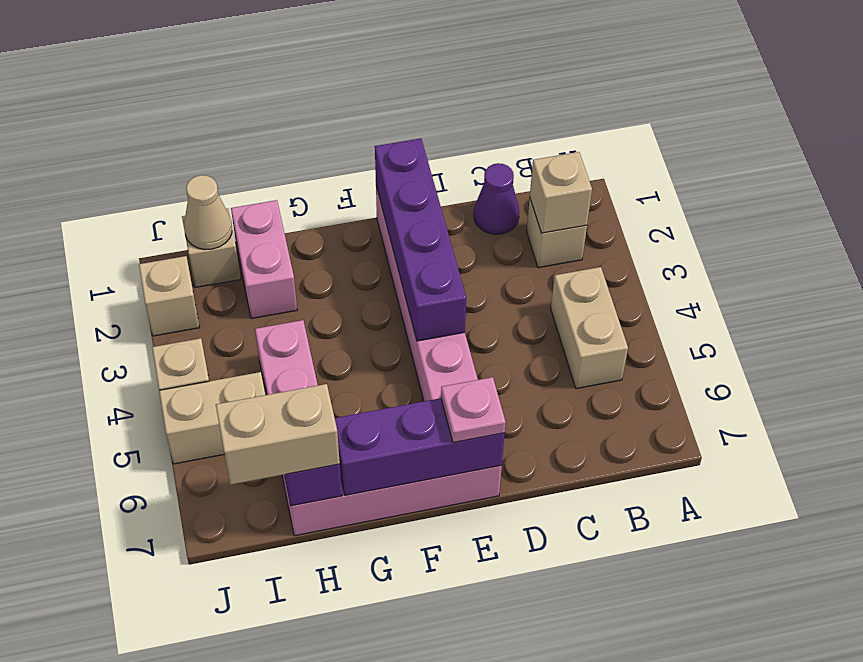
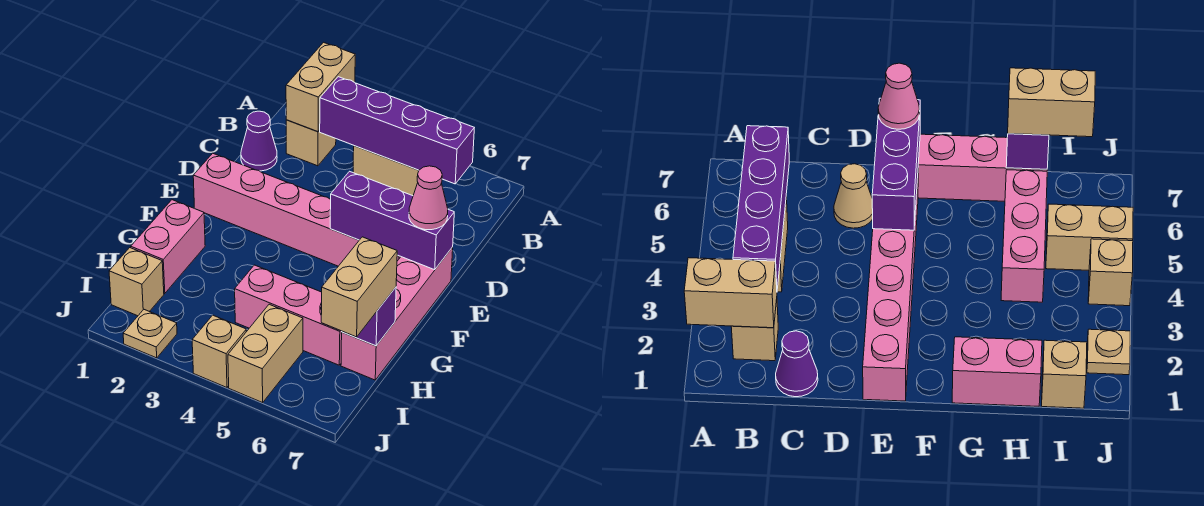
tan 1x1 brick [530,152,592,233] -> tan 1x2 brick [286,42,355,132]
purple 1x4 brick [375,138,466,341] -> purple 1x4 brick moved to [319,77,474,184]
purple 1x3 brick [335,398,505,495] -> purple 1x3 brick turned to [330,171,454,270]
pink 1x1 plate [441,377,506,443] -> pink 1x1 cone [409,166,448,230]
pink 1x2 brick [231,200,297,319] -> pink 1x2 brick turned to [131,200,205,293]
tan 1x1 cone [184,175,232,249] -> tan 1x1 cone moved to [834,164,873,228]
tan 1x1 brick [139,256,200,336] -> tan 1x1 plate [123,310,177,358]

